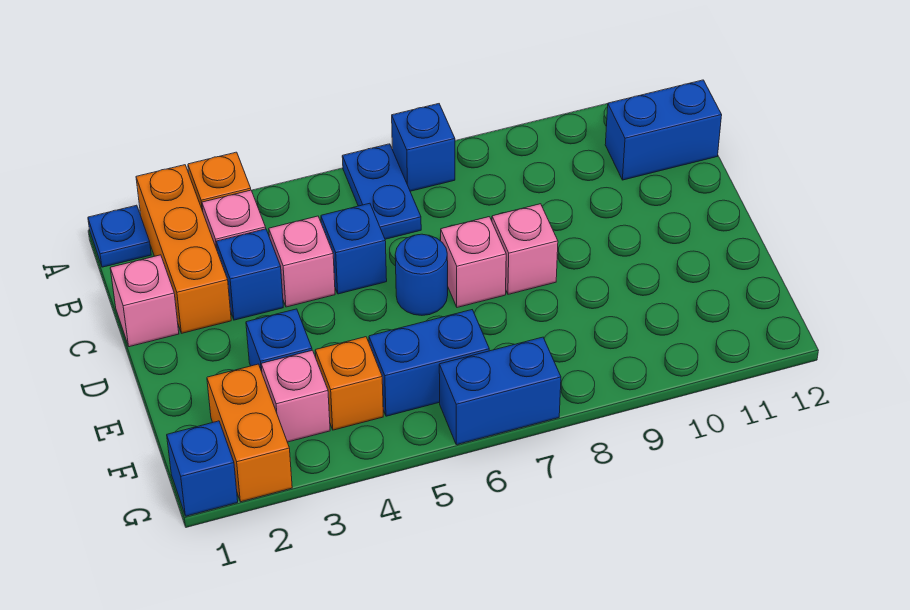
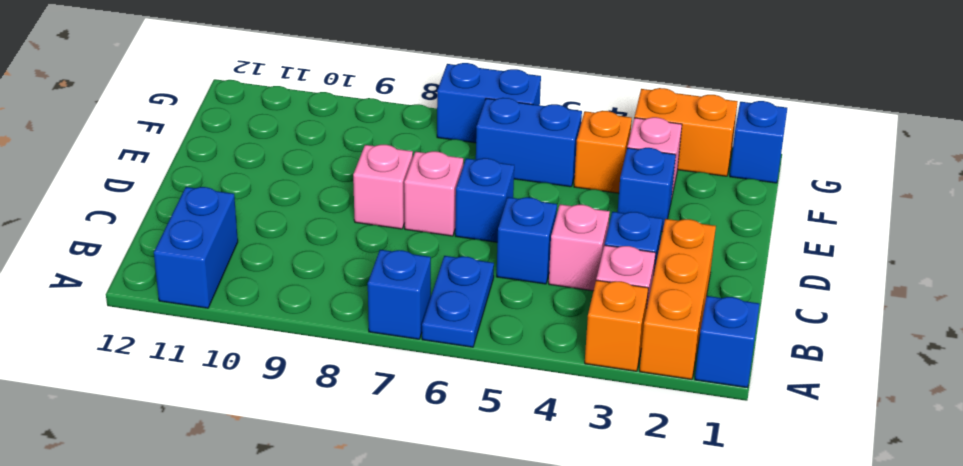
blue 1x1 plate [88,205,151,267] -> blue 1x1 brick [695,296,759,388]
blue 1x2 brick [605,80,722,180] -> blue 1x2 brick turned to [154,187,238,308]
pink 1x1 brick [110,255,179,347] -> none
blue 1x1 round brick [395,234,448,315] -> blue 1x1 brick [455,158,514,242]
orange 1x2 brick [207,364,292,502] -> orange 1x2 brick turned to [634,88,738,176]

